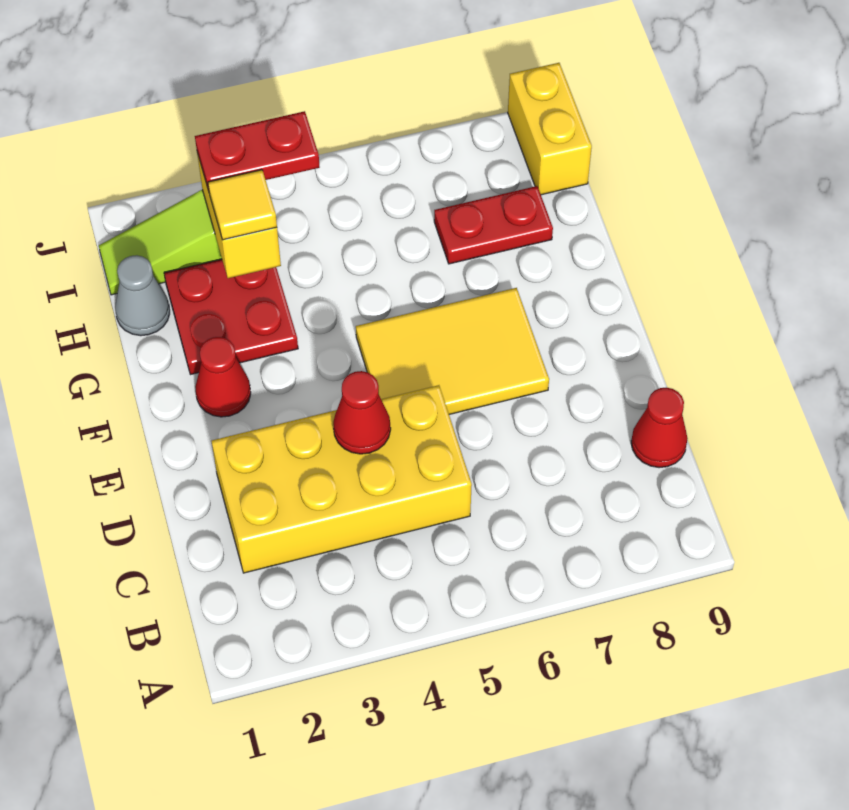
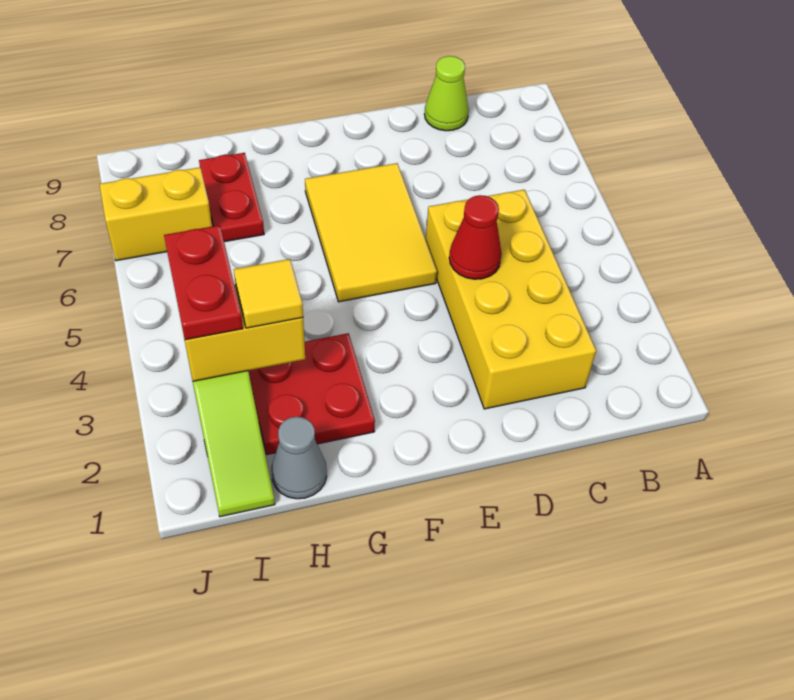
red 1x1 cone [631,388,688,468] -> lime 1x1 cone [425,56,469,131]
red 1x1 cone [195,337,251,417] -> none
yellow 1x2 brick [508,63,592,195] -> yellow 1x2 brick moved to [99,167,212,261]

